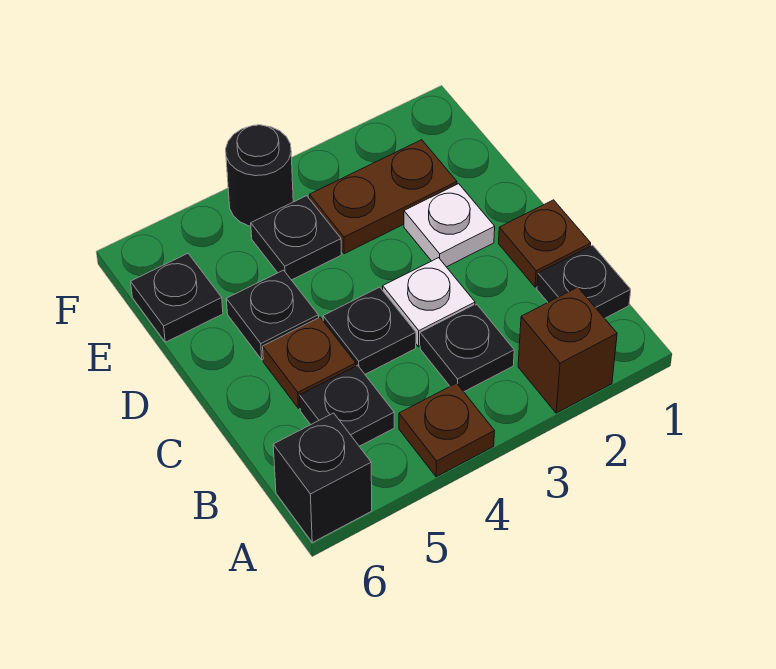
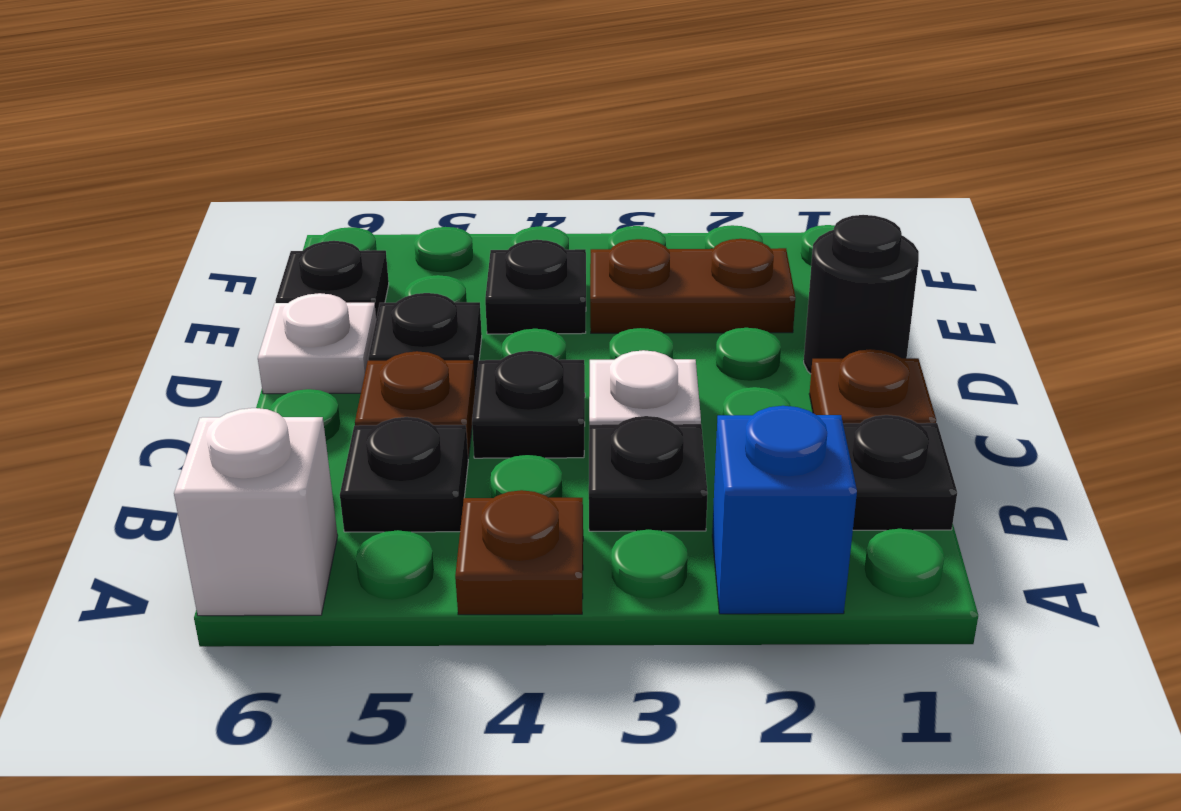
brown 1x1 brick [518,287,617,413] -> blue 1x1 brick [712,406,857,614]
black 1x1 brick [273,413,372,542] -> white 1x1 brick [174,408,338,616]
white 1x1 plate [404,184,495,267] -> white 1x1 plate moved to [258,293,376,394]
black 1x1 round brick [226,125,293,226] -> black 1x1 round brick moved to [804,215,919,374]

